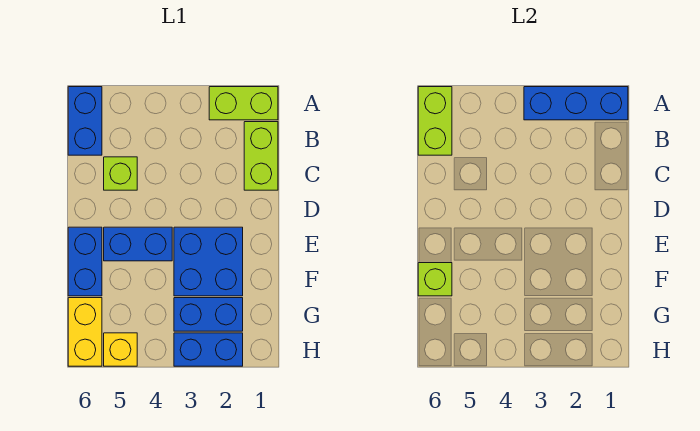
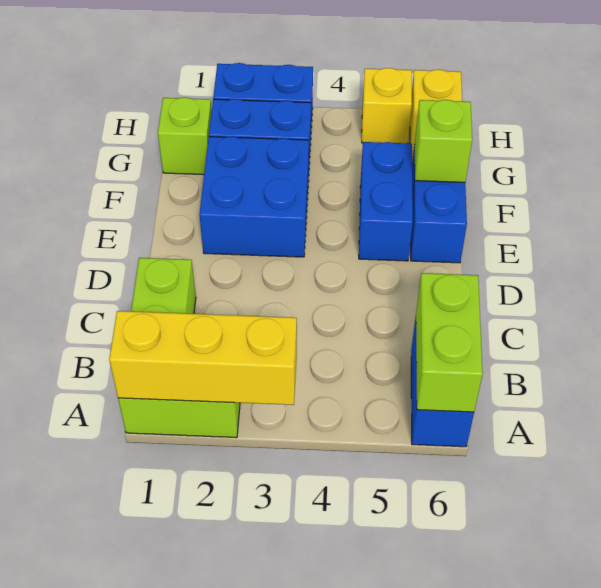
blue 1x3 brick [524,87,628,120] -> yellow 1x3 brick [109,311,297,405]
lime 1x1 brick [104,157,137,190] -> lime 1x1 brick moved to [158,97,212,175]
blue 1x2 brick [104,227,172,261] -> blue 1x2 brick turned to [359,142,413,261]

